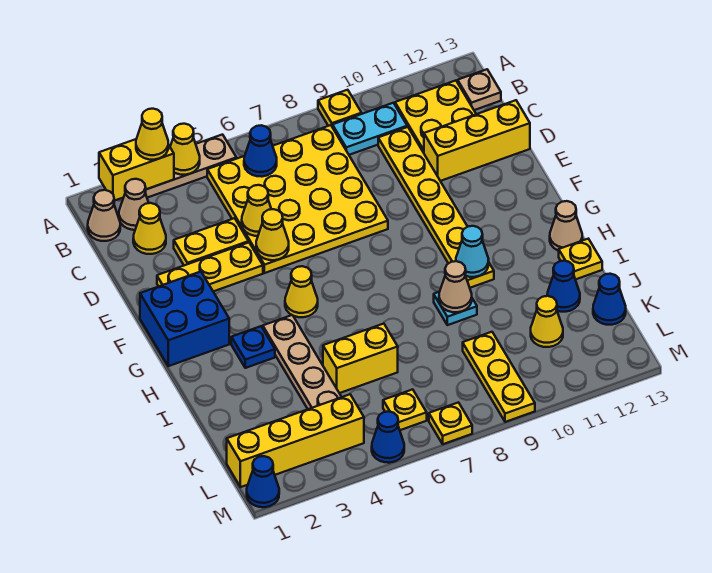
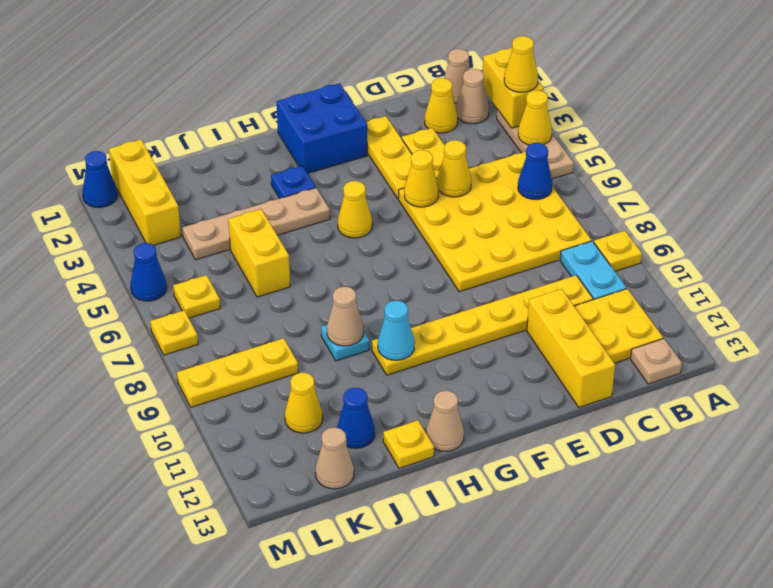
blue 1x1 cone [593,274,626,325] -> tan 1x1 cone [315,427,354,489]
yellow 1x4 brick [227,394,364,487] -> yellow 1x3 brick [109,140,181,245]

